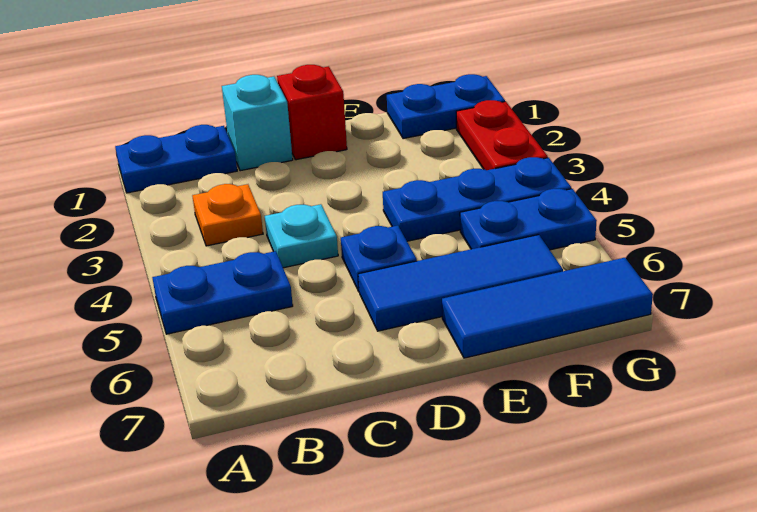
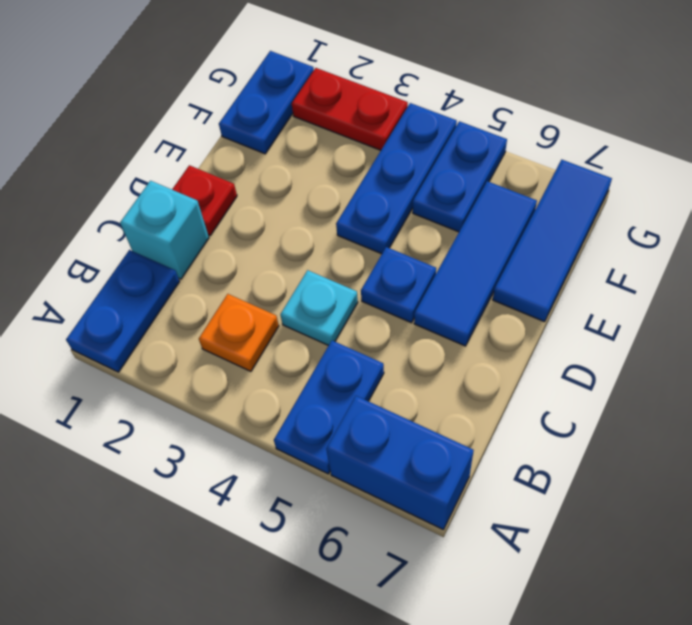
none -> blue 1x2 brick [326,396,474,530]
red 1x1 brick [277,65,347,160] -> red 1x1 plate [172,165,237,235]

